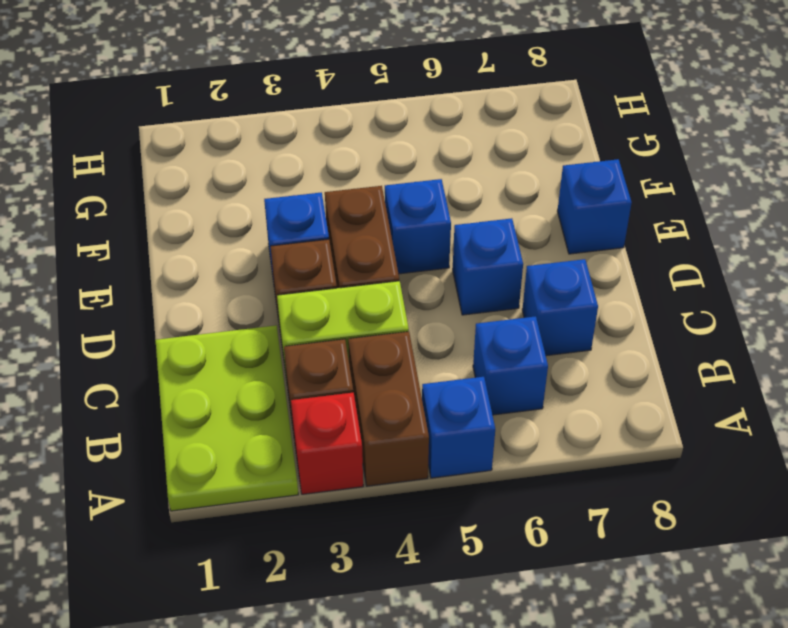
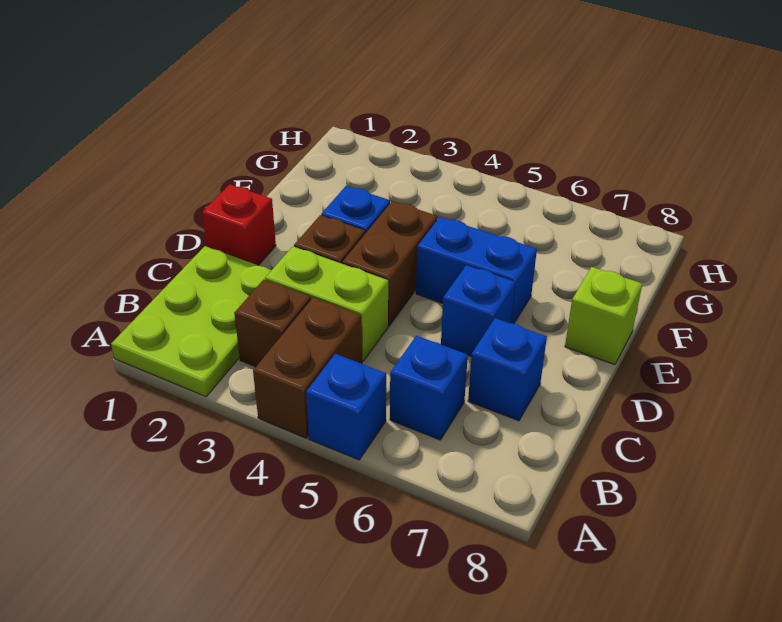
red 1x1 brick [291,393,363,494] -> red 1x1 brick moved to [202,184,276,265]
blue 1x1 brick [385,179,451,274] -> blue 1x2 brick [416,217,537,324]
blue 1x1 brick [557,159,632,254] -> lime 1x1 brick [565,267,642,365]

